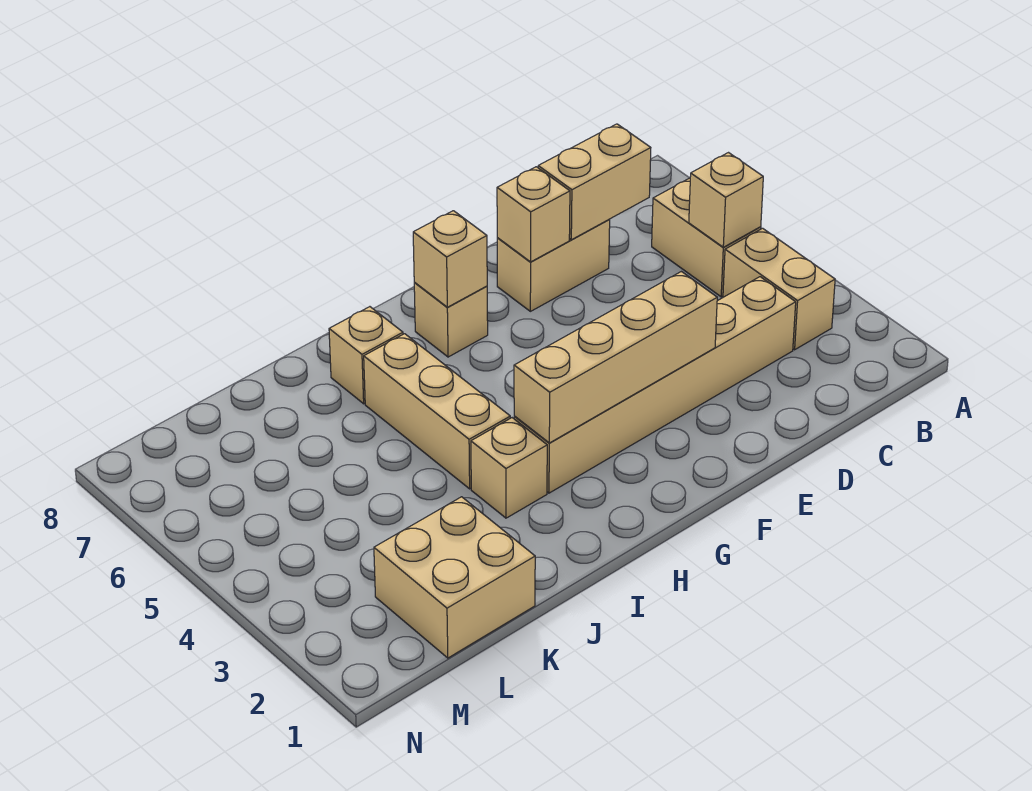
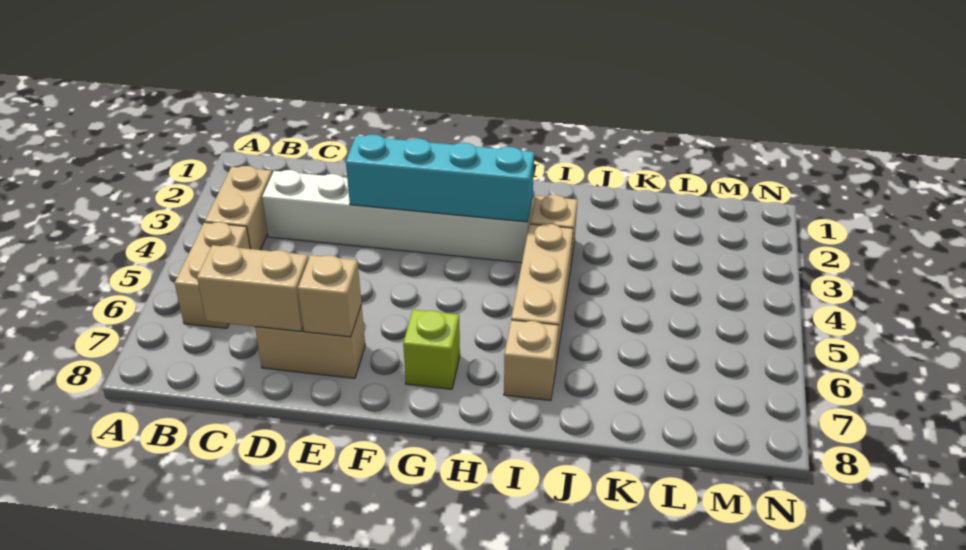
tan 1x1 brick [689,153,763,247] -> none
tan 1x6 brick [514,277,796,493] -> white 1x6 brick [262,170,533,263]
tan 1x4 brick [514,272,717,443] -> cyan 1x4 brick [346,134,534,222]
tan 1x1 brick [414,282,488,357] -> lime 1x1 brick [403,310,460,389]
tan 1x1 brick [413,211,487,307] -> none
tan 2x2 brick [374,497,535,658] -> none

